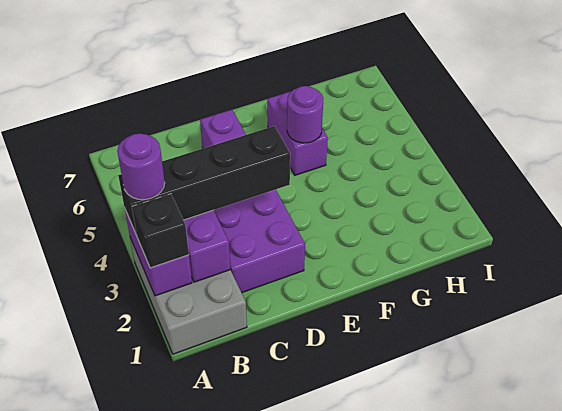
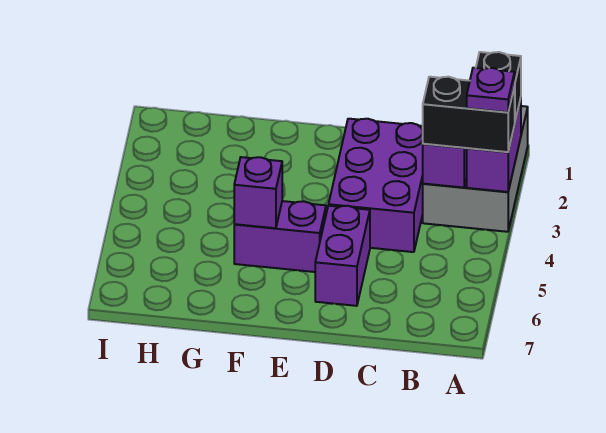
black 1x4 brick [118,126,290,235] -> black 1x2 brick [423,77,515,152]
purple 1x1 round brick [117,134,165,200] -> purple 1x1 plate [467,68,515,112]
purple 1x2 brick [267,91,328,175] -> purple 1x2 brick turned to [234,201,326,272]
purple 1x1 round brick [287,86,323,143] -> purple 1x1 brick [234,157,282,228]

